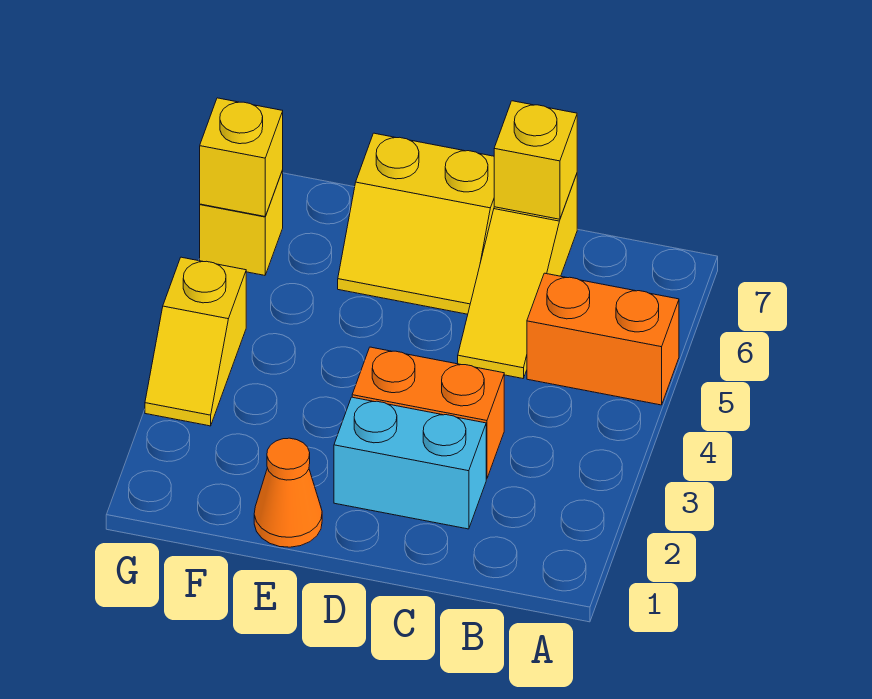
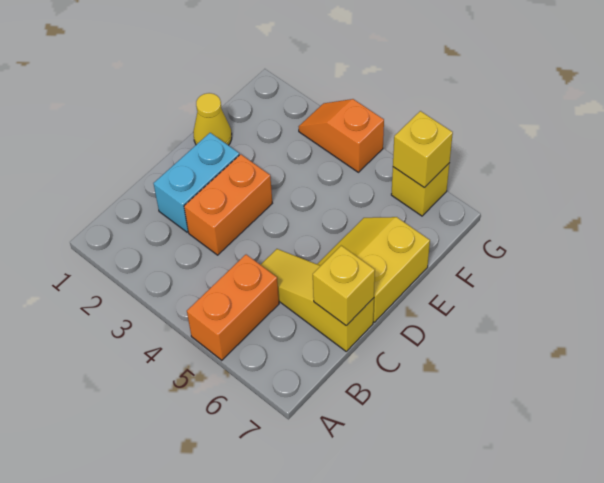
orange 1x1 cone [254,438,322,547] -> yellow 1x1 cone [193,93,232,145]
yellow 1x2 slope [145,257,246,426] -> orange 1x2 slope [299,99,384,172]

